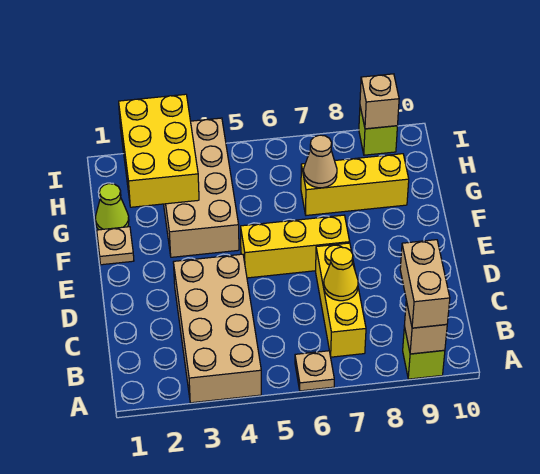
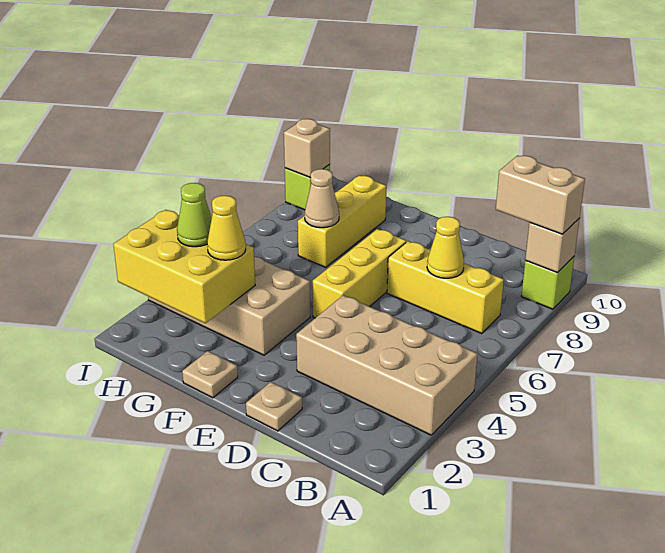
tan 1x1 plate [295,351,334,391] -> tan 1x1 plate moved to [246,382,302,431]
lime 1x1 cone [95,184,129,230] -> lime 1x1 cone moved to [177,183,212,247]
none -> yellow 1x1 cone [207,196,246,260]

